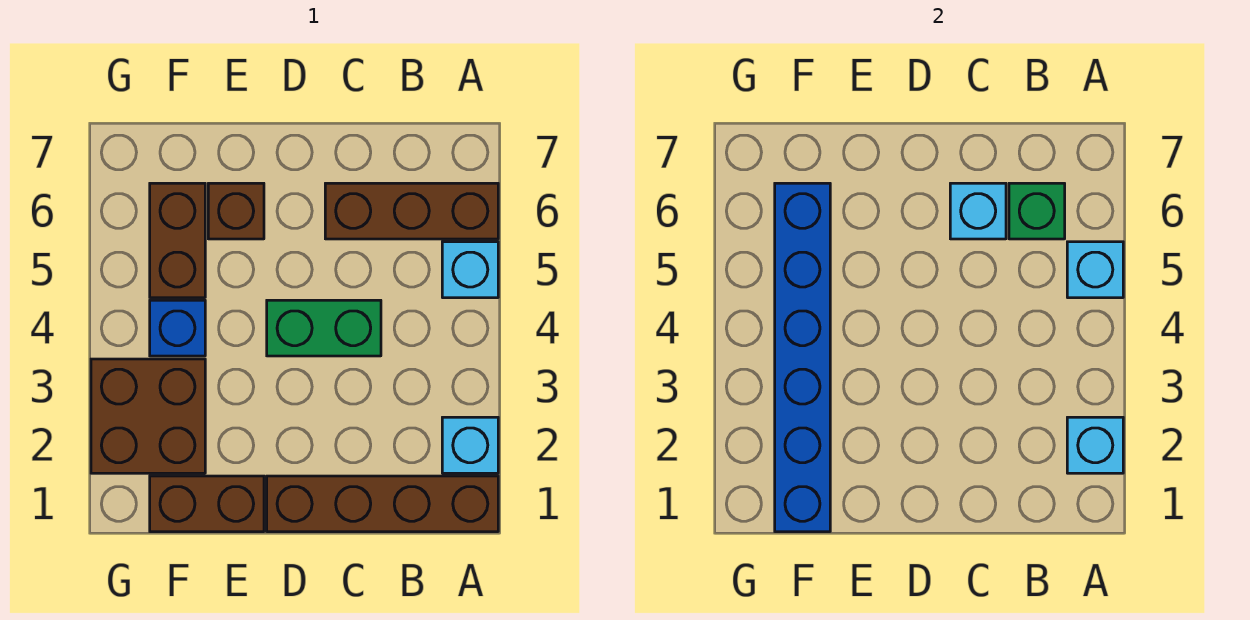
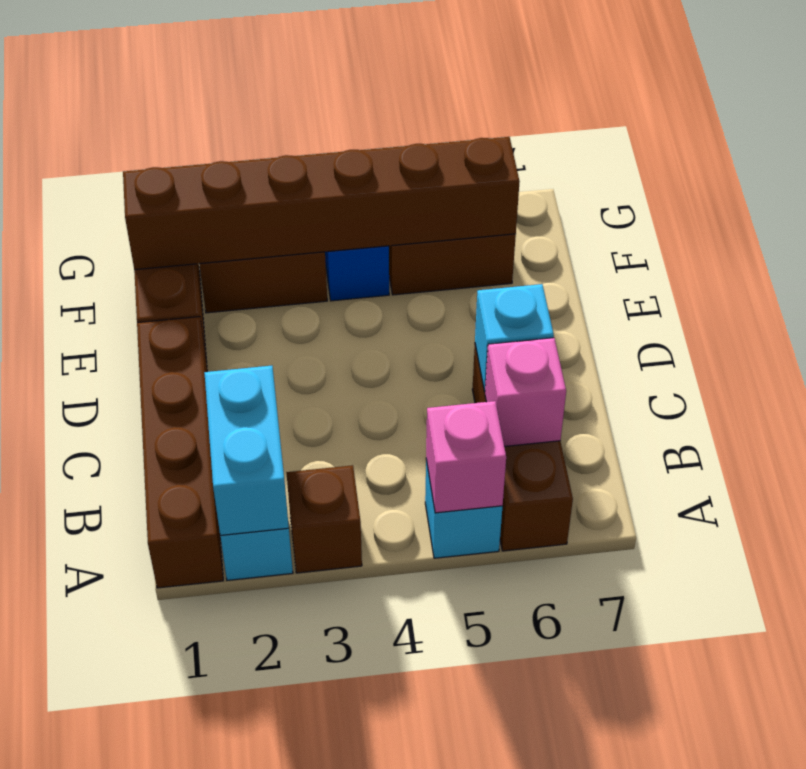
cyan 1x1 brick [1067,417,1123,473] -> cyan 1x2 brick [204,366,289,535]
cyan 1x1 brick [1067,242,1123,298] -> pink 1x1 brick [426,401,506,513]
green 1x1 brick [1009,183,1065,239] -> pink 1x1 brick [485,338,566,446]
green 1x2 brick [267,300,381,356] -> none
brown 1x1 brick [208,183,264,239] -> brown 1x1 brick moved to [286,465,362,573]
blue 1x6 brick [775,183,830,532] -> brown 1x6 brick [123,137,520,270]

